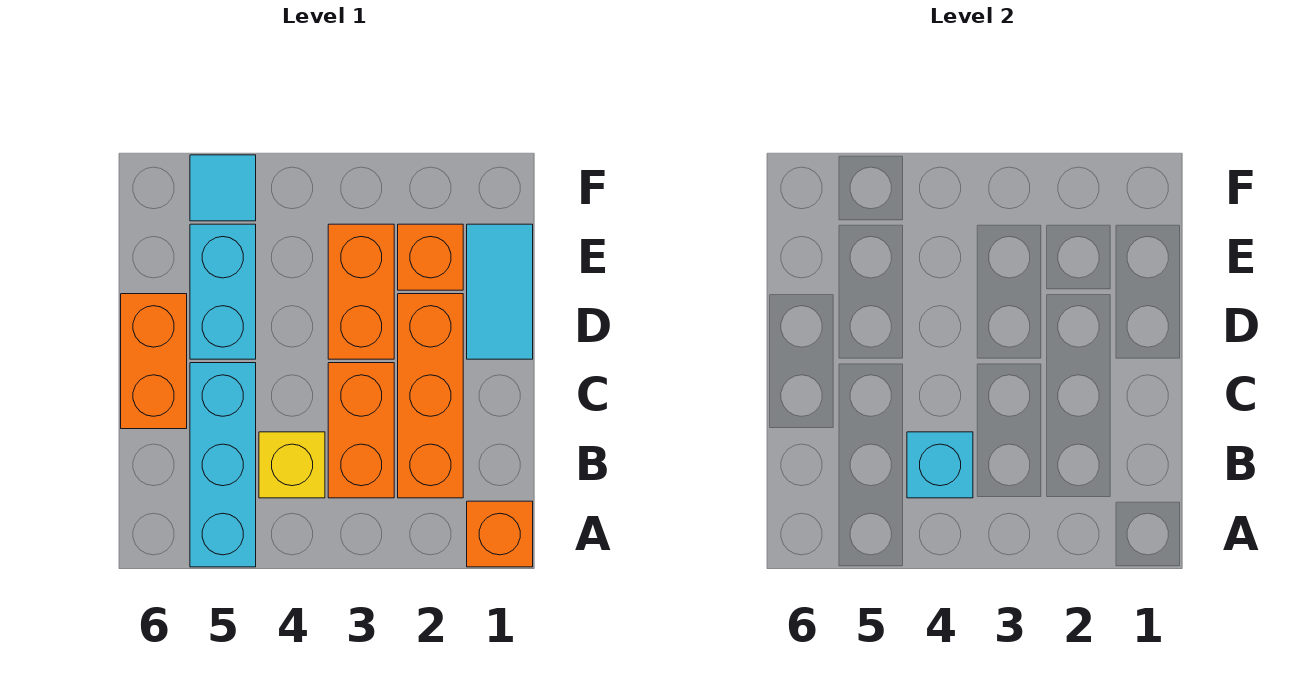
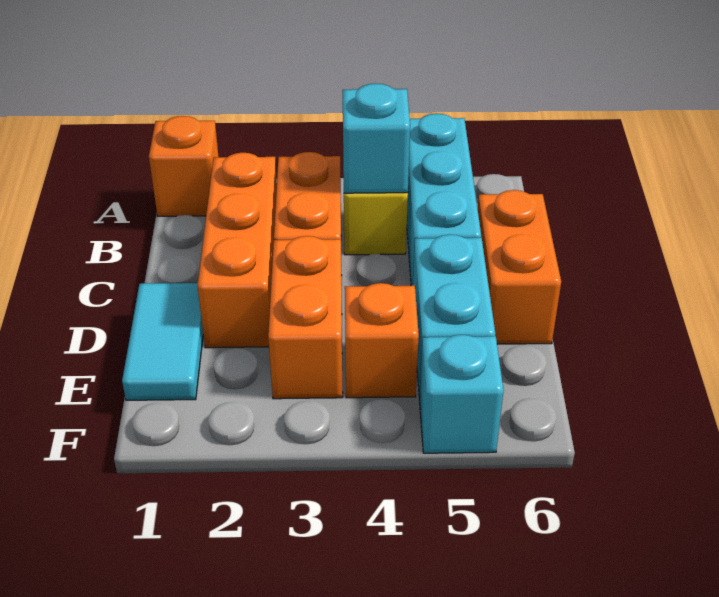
orange 1x1 brick [398,224,463,290] -> orange 1x1 brick moved to [345,283,419,398]
cyan 1x1 tile [190,155,256,221] -> cyan 1x1 brick [419,335,504,453]

